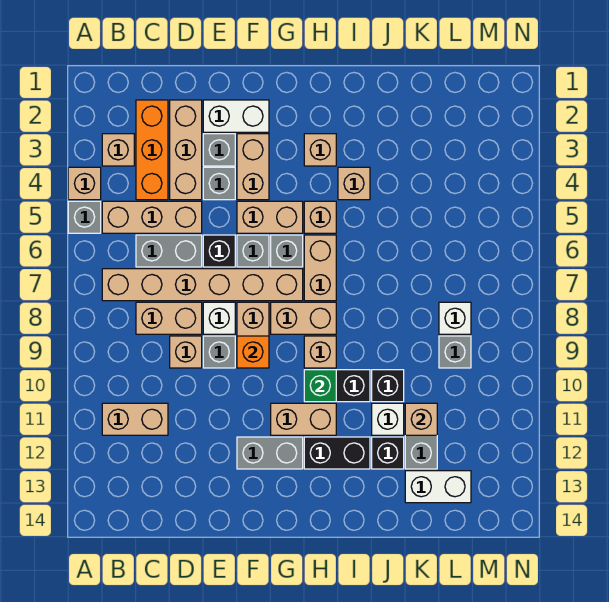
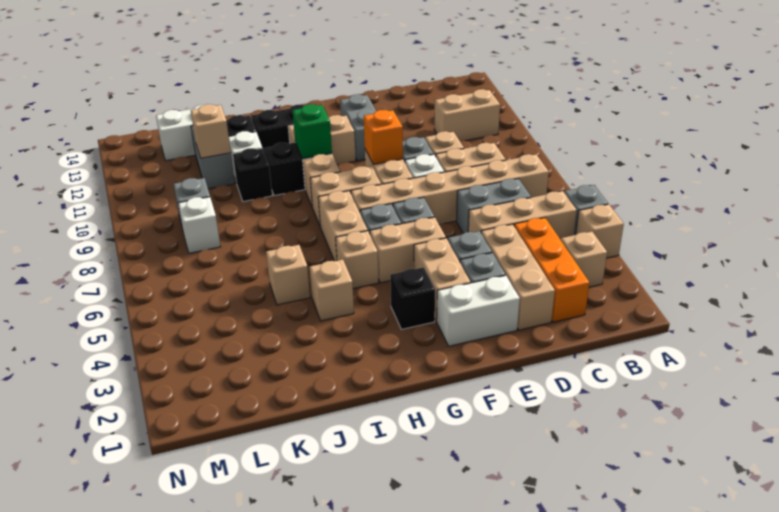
black 1x1 brick [203,235,235,267] -> black 1x1 brick moved to [390,267,435,329]
grey 1x2 brick [237,437,303,469] -> grey 1x2 brick turned to [340,94,376,161]
tan 1x1 brick [304,134,336,166] -> tan 1x1 brick moved to [266,245,310,305]

